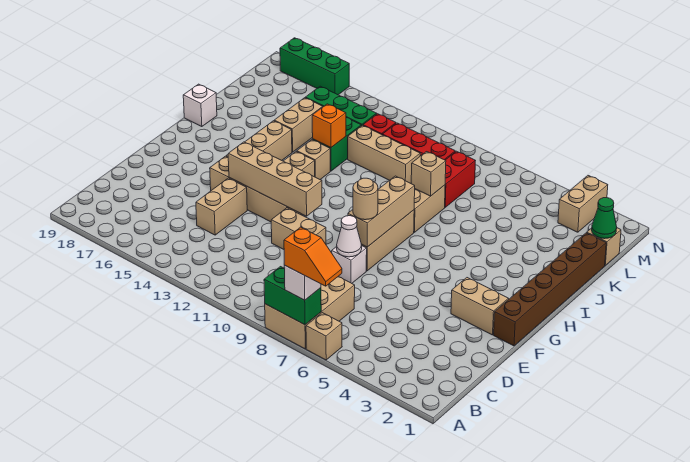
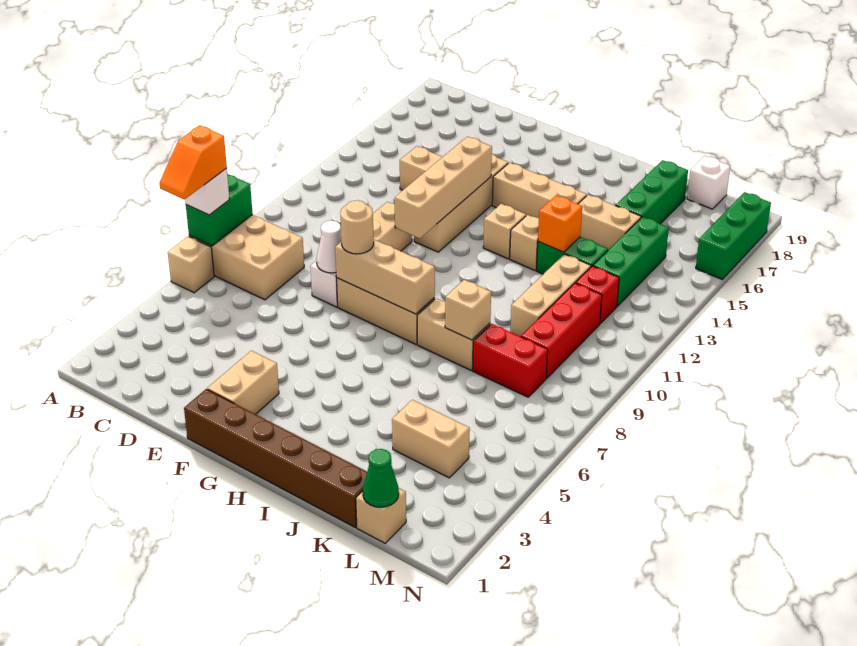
white 1x1 brick [183,84,217,127] -> white 1x1 brick moved to [687,156,730,209]
none -> green 1x3 brick [616,160,688,224]
tan 1x2 brick [558,176,608,232] -> tan 1x2 brick moved to [392,400,470,478]

